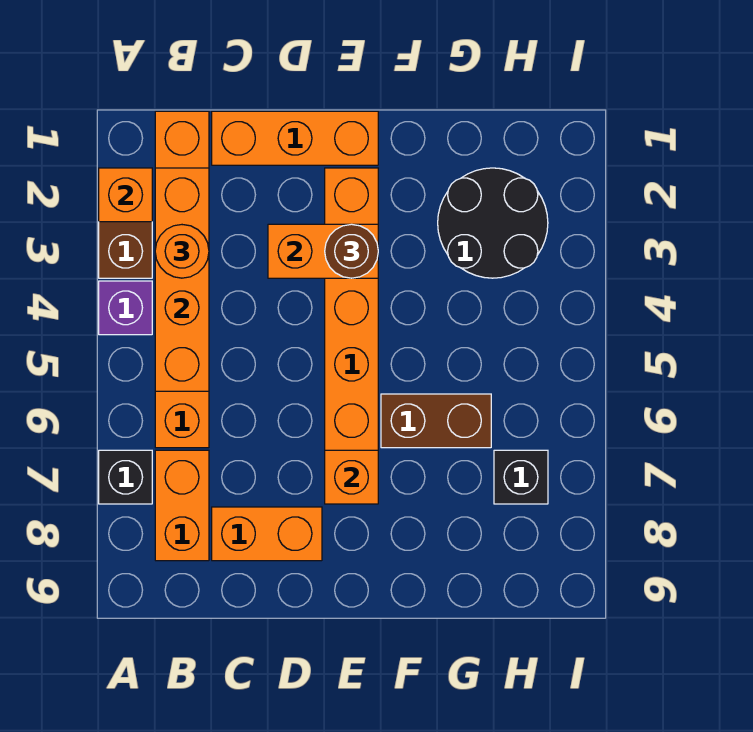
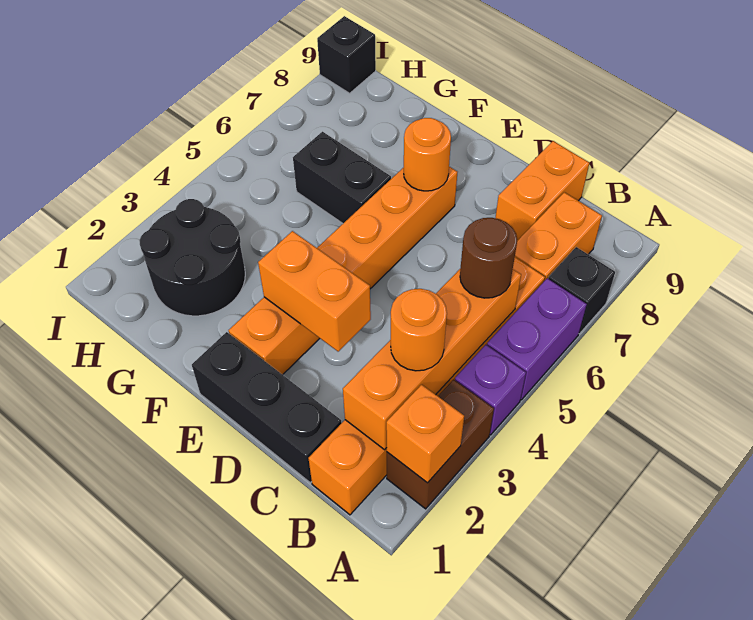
none -> purple 1x2 brick [487,278,587,400]
orange 1x3 brick [212,111,378,165] -> black 1x3 brick [192,332,341,483]
orange 1x2 brick [212,507,322,561] -> orange 1x2 brick turned to [496,141,589,241]
brown 1x1 round brick [325,224,378,278] -> brown 1x1 round brick moved to [460,218,517,298]
orange 1x1 brick [325,450,378,504] -> orange 1x1 round brick [404,118,451,191]
brown 1x2 brick [381,394,491,448] -> black 1x2 brick [293,132,391,223]
black 1x1 brick [494,450,548,504] -> black 1x1 brick moved to [317,16,376,93]

